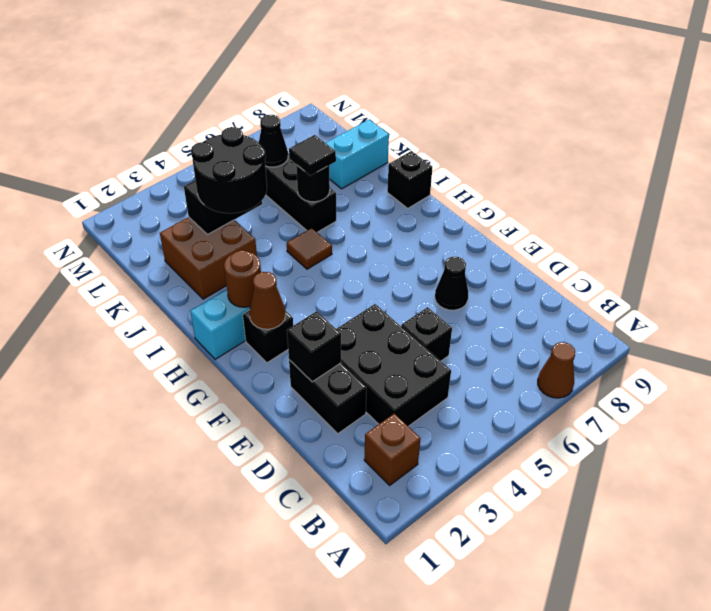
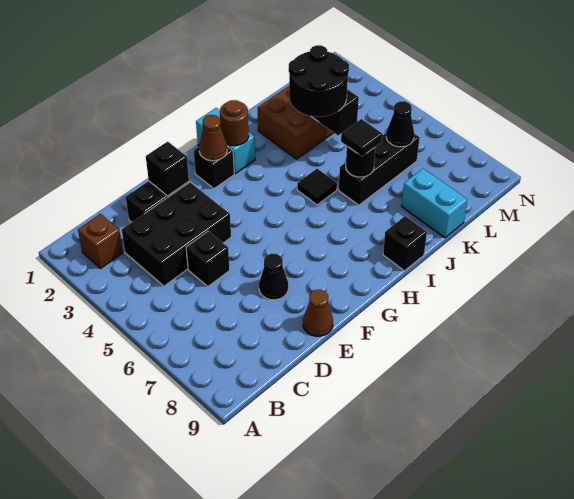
brown 1x1 cone [538,342,575,398] -> brown 1x1 cone moved to [303,290,333,336]
brown 1x1 tile [287,228,332,269] -> black 1x1 tile [297,169,337,205]

